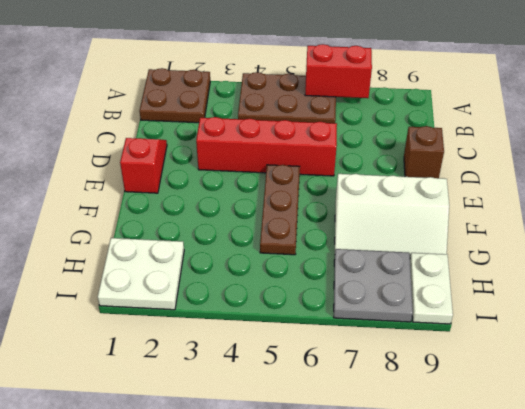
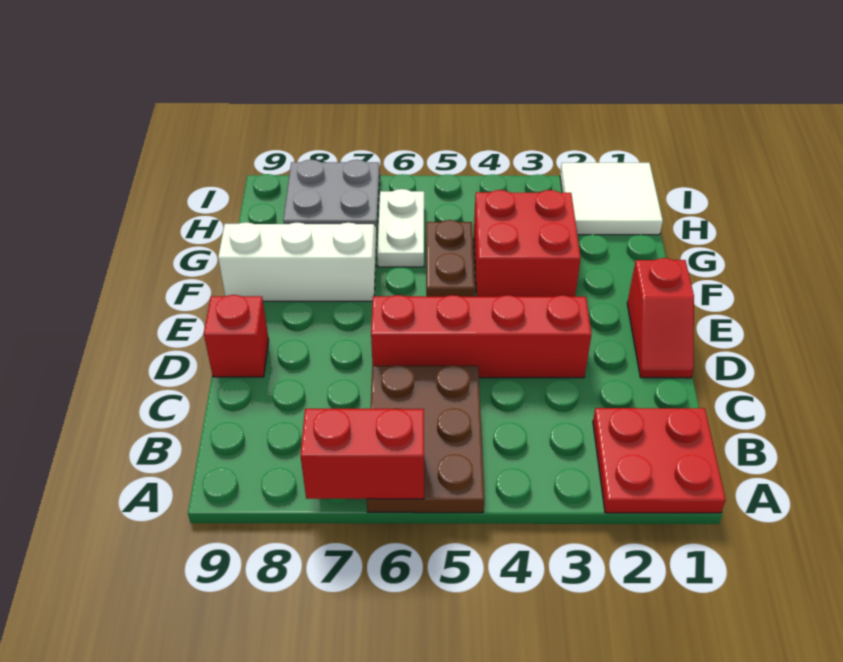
brown 2x2 plate [140,68,210,123] -> red 2x2 plate [593,408,726,513]
brown 2x3 plate [238,72,336,123] -> brown 2x3 plate turned to [367,365,484,513]
brown 1x1 brick [404,126,444,178] -> red 1x1 brick [204,295,269,377]
brown 1x3 plate [260,165,300,255] -> brown 1x2 plate [426,220,475,297]
none -> red 2x2 brick [474,190,581,297]
white 2x2 plate [98,238,184,310] -> white 2x2 tile [560,163,663,235]
white 1x2 plate [410,253,453,324] -> white 1x2 plate moved to [377,189,424,267]

